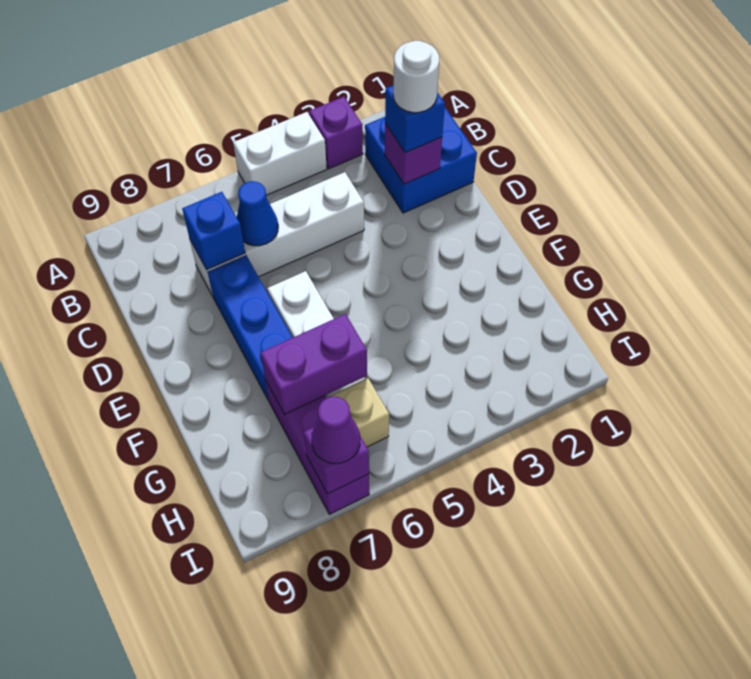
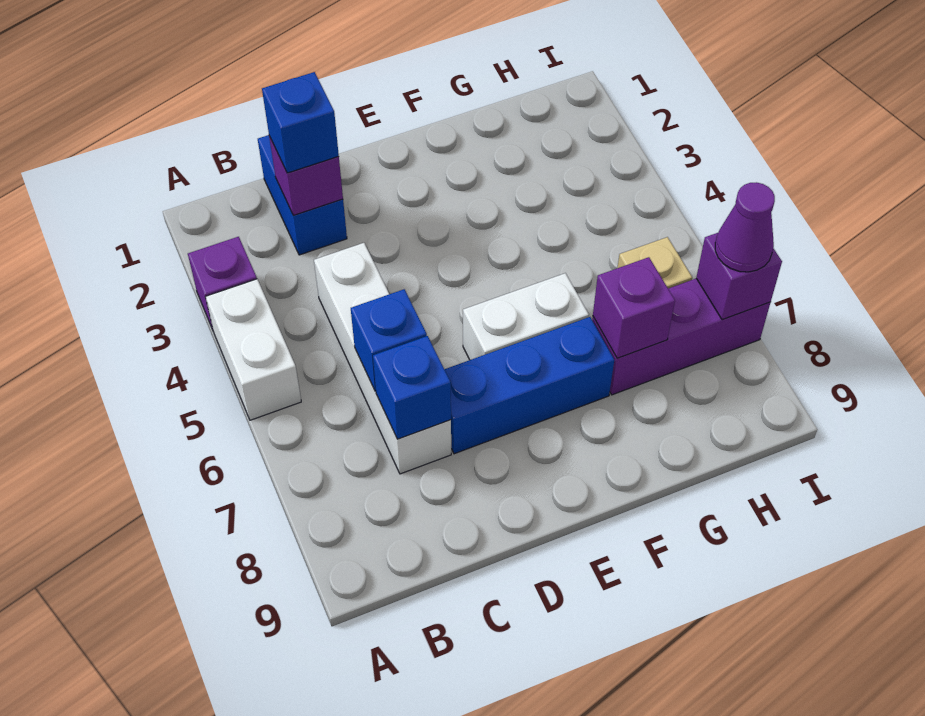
blue 2x2 brick [365,108,477,213] -> blue 1x2 brick [258,135,347,255]
white 1x1 round brick [393,41,439,113] -> none
blue 1x1 cone [237,181,278,246] -> blue 1x1 brick [351,289,427,391]
purple 1x2 brick [261,314,367,414] -> purple 1x1 brick [593,257,675,358]

